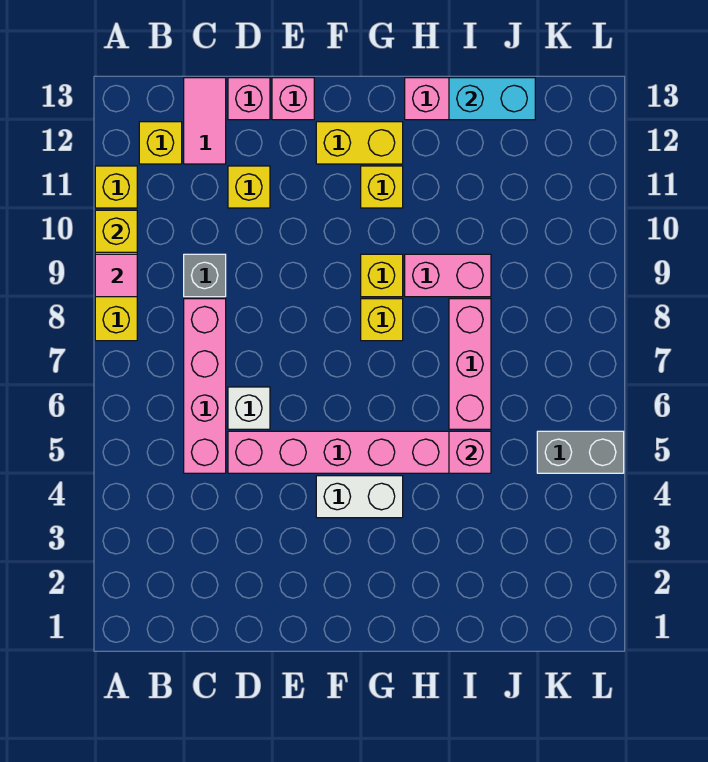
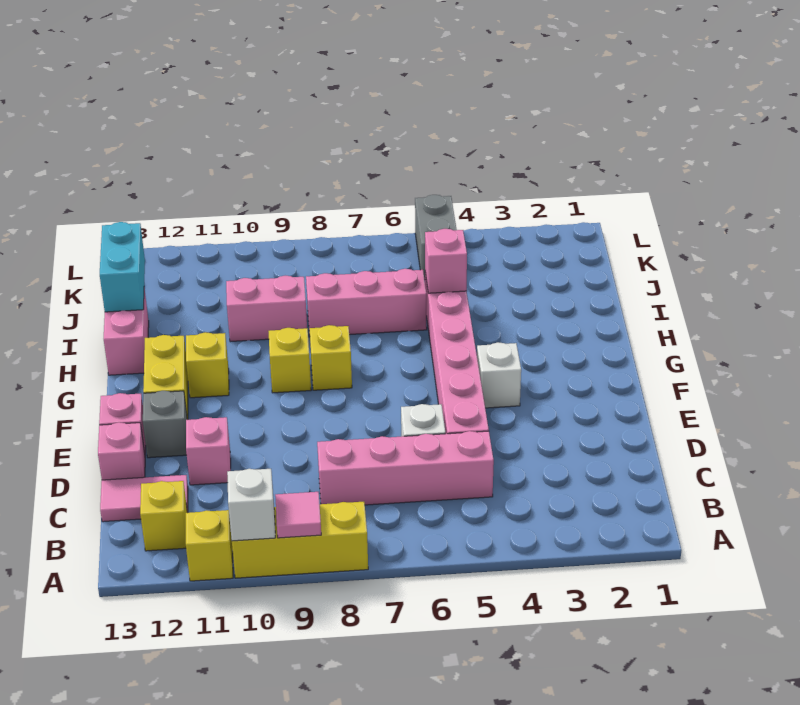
yellow 1x1 brick [95,210,137,252] -> white 1x1 brick [227,469,275,541]
grey 1x1 brick [184,254,226,297] -> grey 1x1 brick moved to [143,391,187,458]
yellow 1x1 brick [228,166,270,208] -> pink 1x1 brick [186,417,231,485]
white 1x2 brick [316,476,403,518] -> white 1x1 brick [477,342,521,408]
pink 1x2 brick [405,254,491,297] -> pink 1x2 brick turned to [226,276,307,342]

